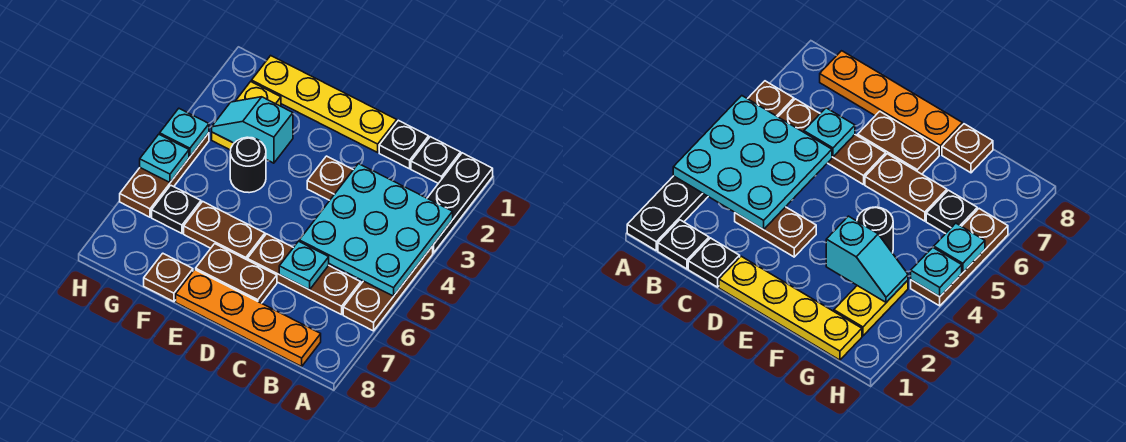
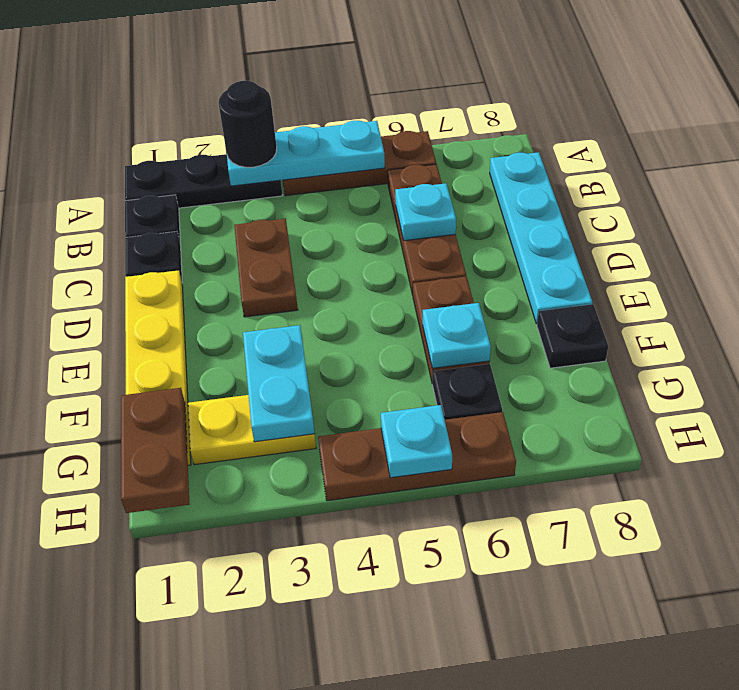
cyan 3x3 plate [299,164,453,296] -> cyan 1x3 plate [227,121,385,186]
orange 1x4 plate [176,270,321,366] -> cyan 1x4 plate [490,152,593,324]
brown 1x2 plate [196,244,277,303] -> brown 1x2 plate moved to [121,388,189,513]
cyan 1x2 slope [212,97,293,163] -> cyan 1x2 plate [243,325,315,442]
black 1x1 round brick [230,137,266,193] -> black 1x1 round brick moved to [219,81,277,167]
brown 1x1 plate [144,253,193,302] -> black 1x1 plate [537,304,608,368]
cyan 1x1 plate [160,109,209,157] -> cyan 1x1 plate moved to [423,303,491,368]

